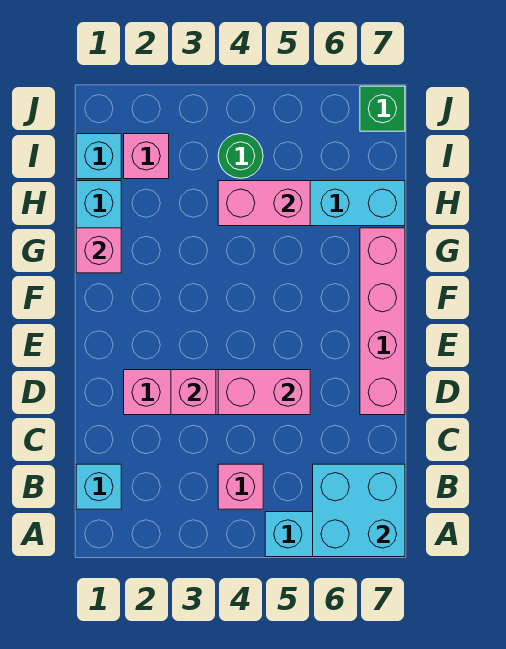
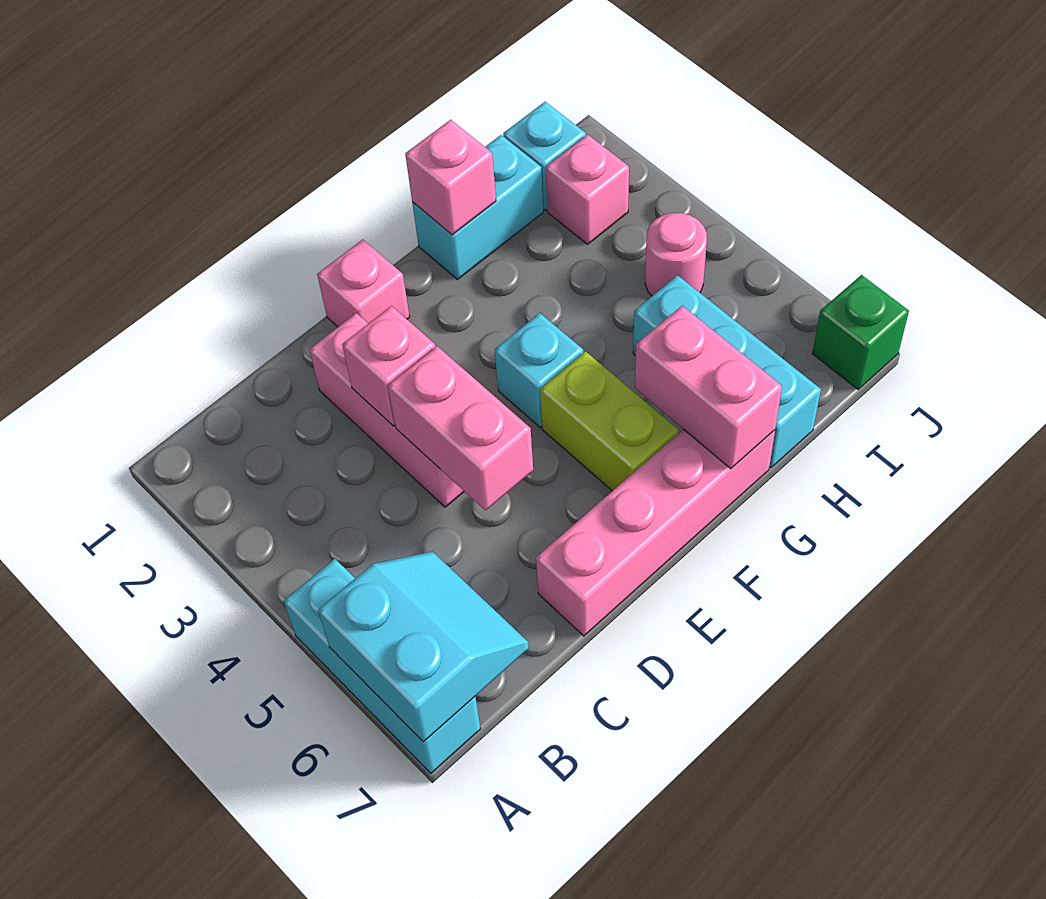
cyan 2x2 brick [313,464,405,557] -> cyan 2x2 slope [318,551,529,742]
cyan 1x1 brick [76,464,121,509] -> cyan 1x1 brick moved to [495,313,583,427]
pink 1x1 brick [218,464,263,509] -> pink 1x1 brick moved to [317,240,410,327]
none -> lime 1x2 brick [540,351,679,491]
pink 1x2 brick [218,181,310,226] -> pink 1x2 brick moved to [635,306,782,469]
green 1x1 round brick [218,134,263,178] -> pink 1x1 round brick [645,213,707,296]

